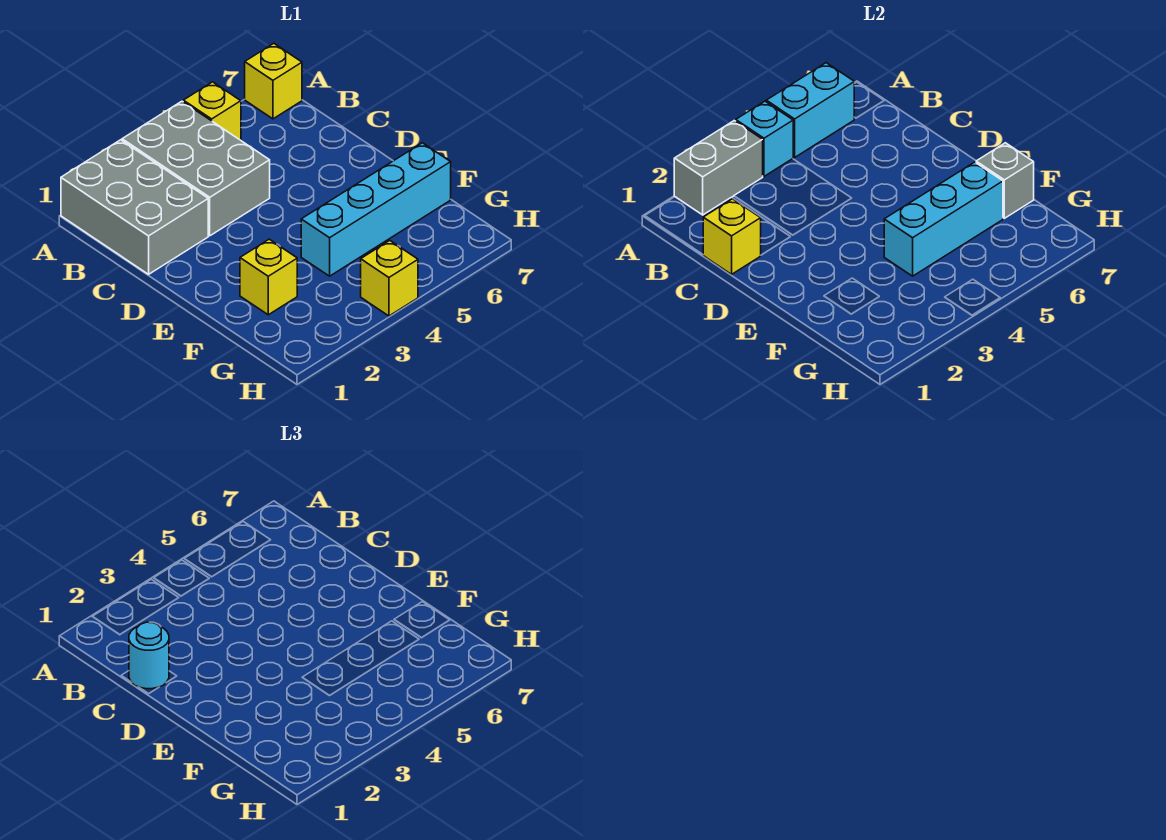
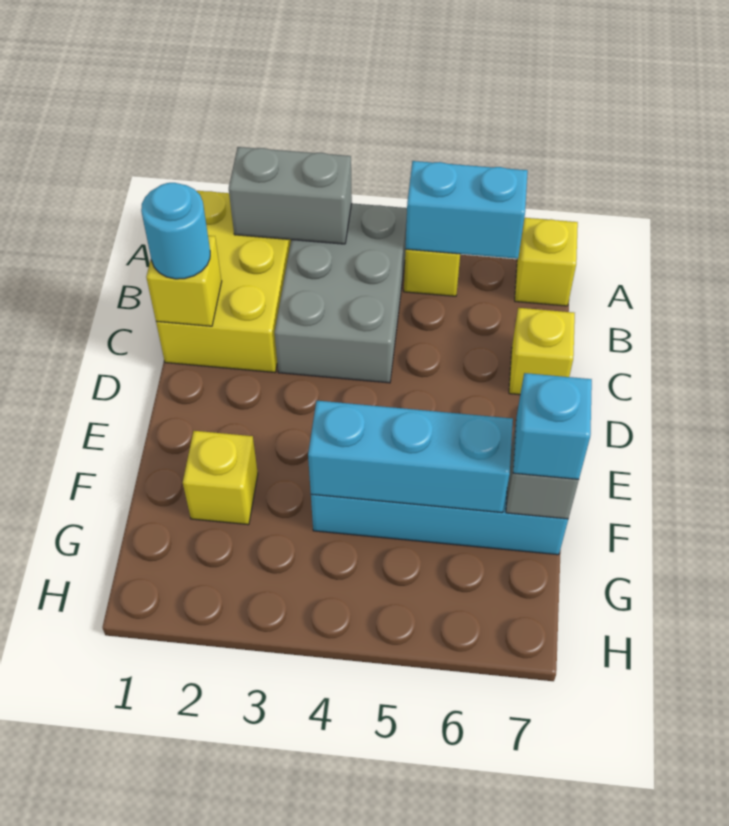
grey 2x3 brick [61,140,208,274] -> yellow 2x3 brick [156,191,291,372]
cyan 1x1 brick [736,101,793,176] -> cyan 1x1 brick moved to [513,373,592,479]
yellow 1x1 brick [361,241,418,316] -> yellow 1x1 brick moved to [509,308,575,395]

